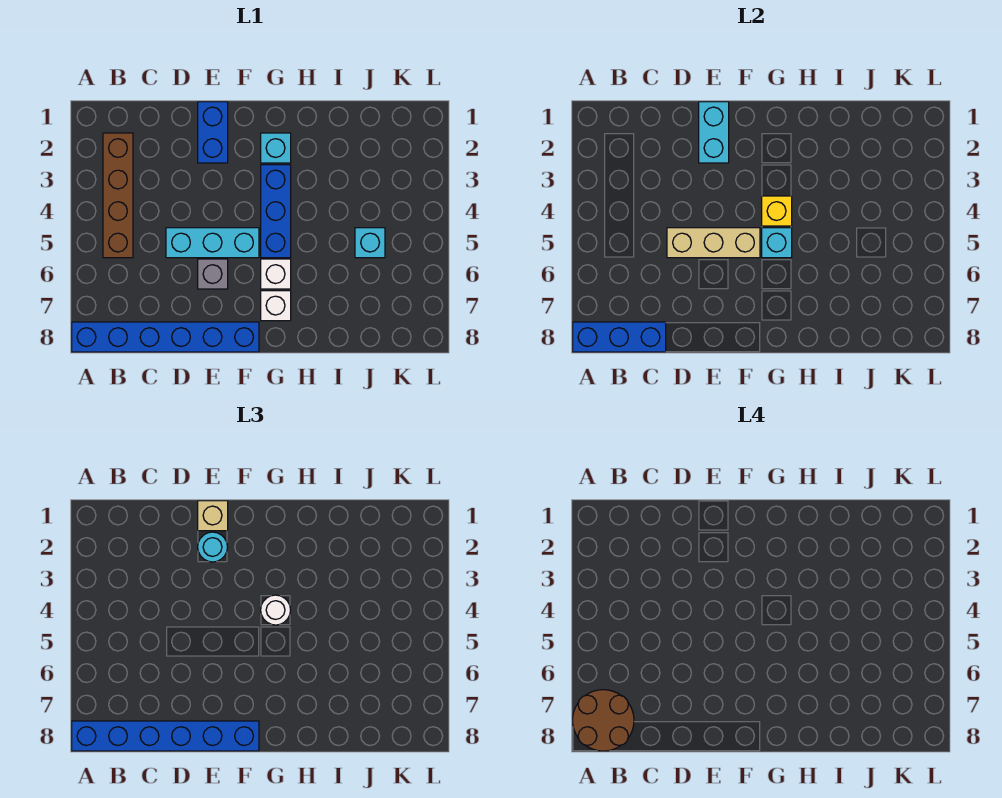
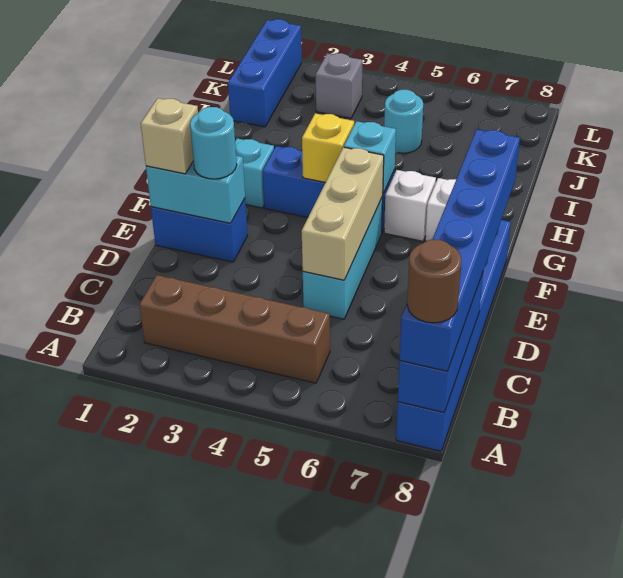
brown 2x2 round brick [573,690,634,751] -> brown 1x1 round brick [407,239,461,323]
grey 1x1 brick [198,259,228,289] -> grey 1x1 brick moved to [316,53,362,118]
white 1x1 round brick [261,595,291,625] -> none
none -> blue 1x3 brick [228,19,302,127]
cyan 1x1 brick [355,228,385,258] -> cyan 1x1 round brick [384,90,423,153]

